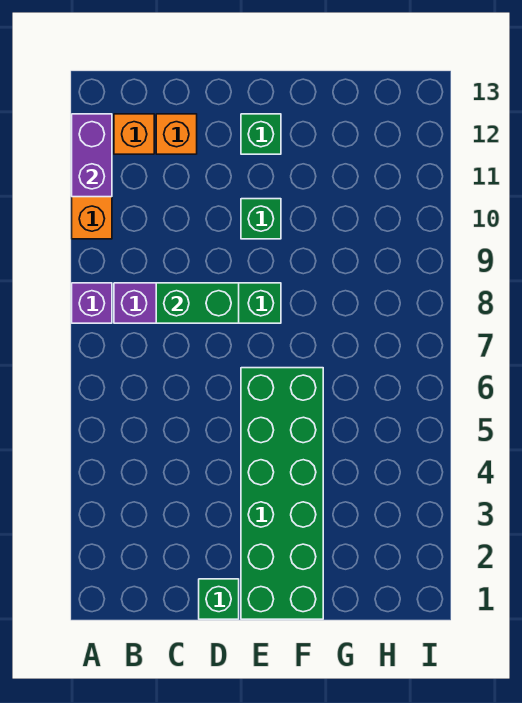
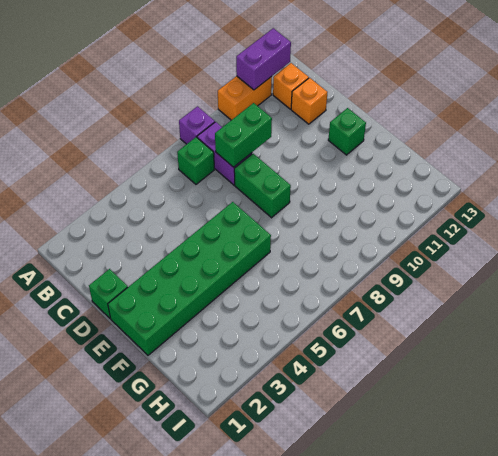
green 1x2 brick [156,283,239,323] -> green 1x2 brick turned to [215,103,272,167]
green 1x1 brick [241,199,281,239] -> green 1x1 brick moved to [177,137,214,184]

